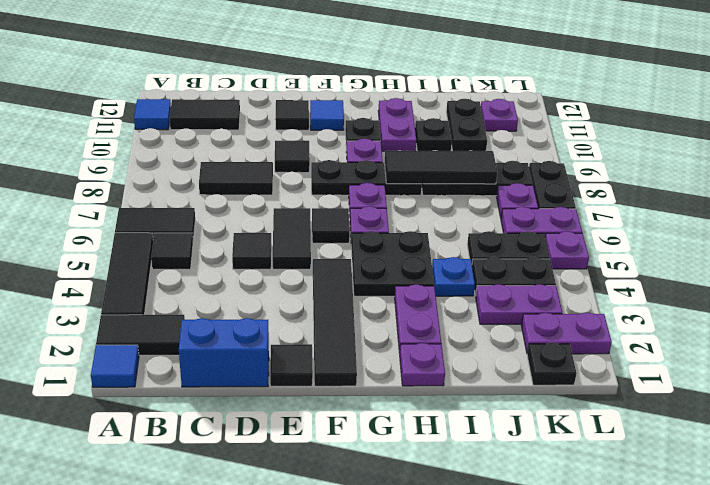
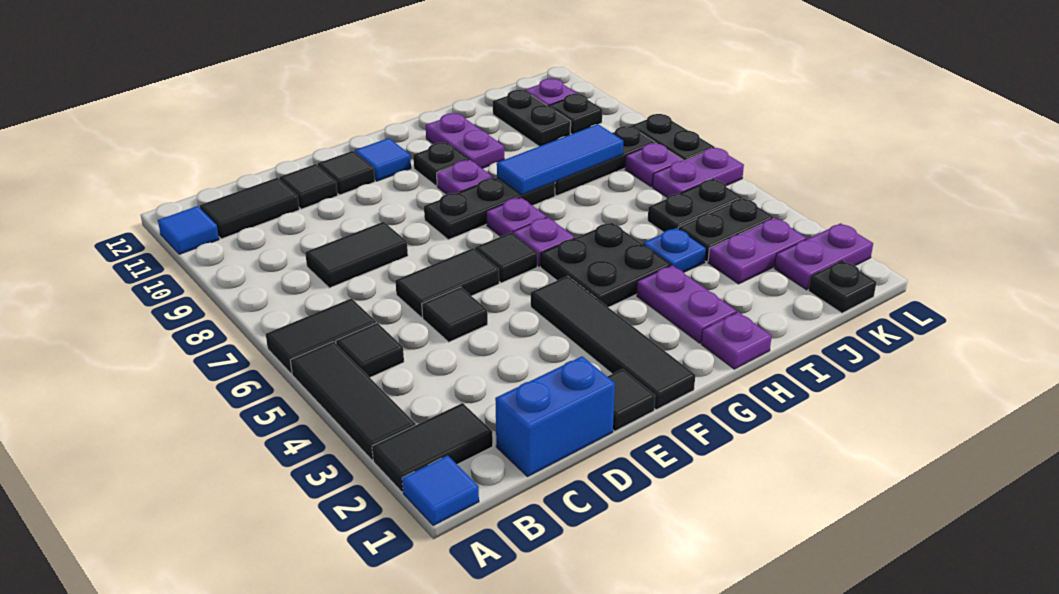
black 1x2 tile [273,208,311,269] -> black 1x2 tile turned to [395,248,499,317]
black 1x1 tile [275,141,310,173] -> black 1x1 tile moved to [279,164,338,209]
black 1x3 tile [385,151,497,184] -> blue 1x3 tile [497,124,623,195]
black 1x1 plate [415,118,452,151] -> black 1x1 plate moved to [549,94,602,134]
purple 1x1 plate [545,231,589,269] -> none

